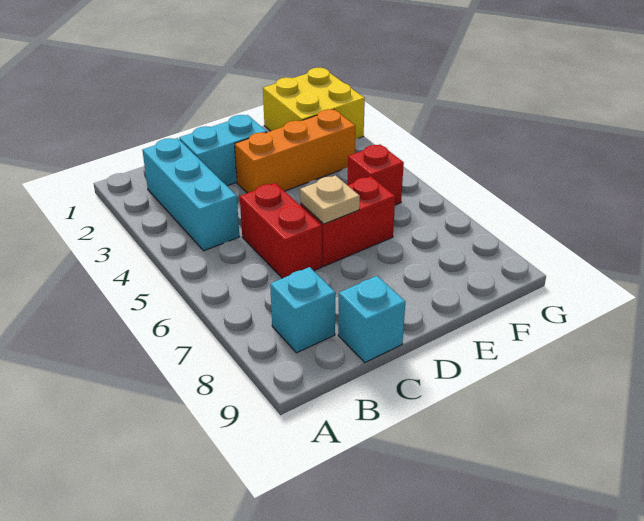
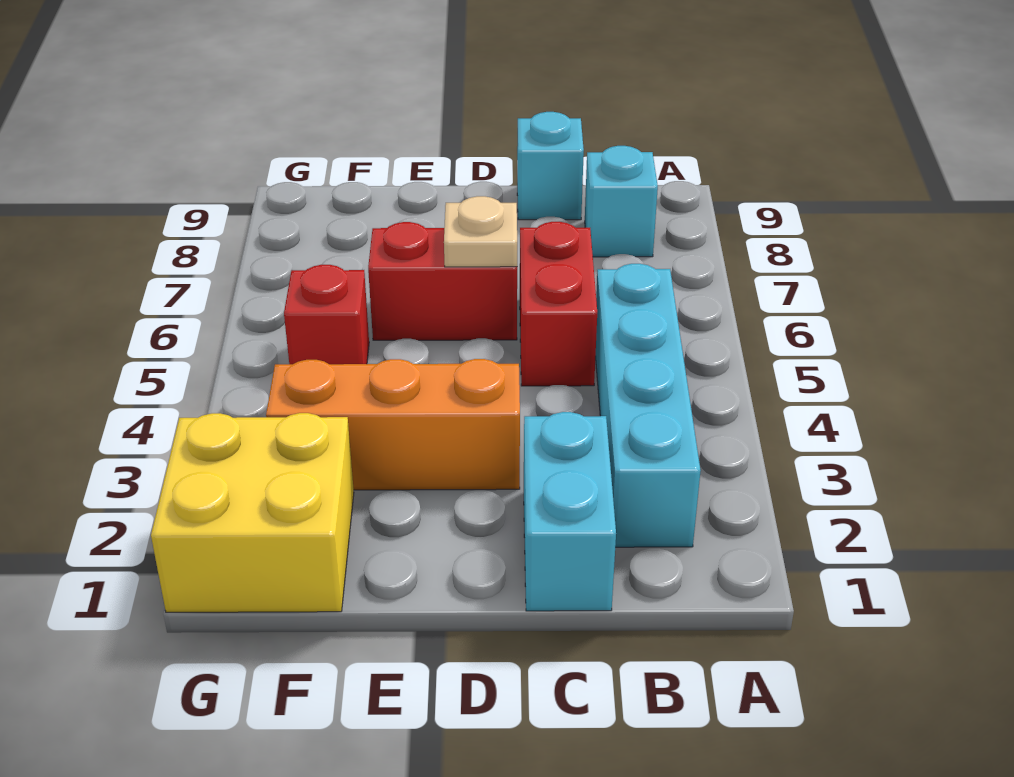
cyan 1x3 brick [142,138,239,251] -> cyan 1x4 brick [595,264,701,547]
cyan 1x2 brick [179,115,267,186] -> cyan 1x2 brick turned to [524,412,616,611]

